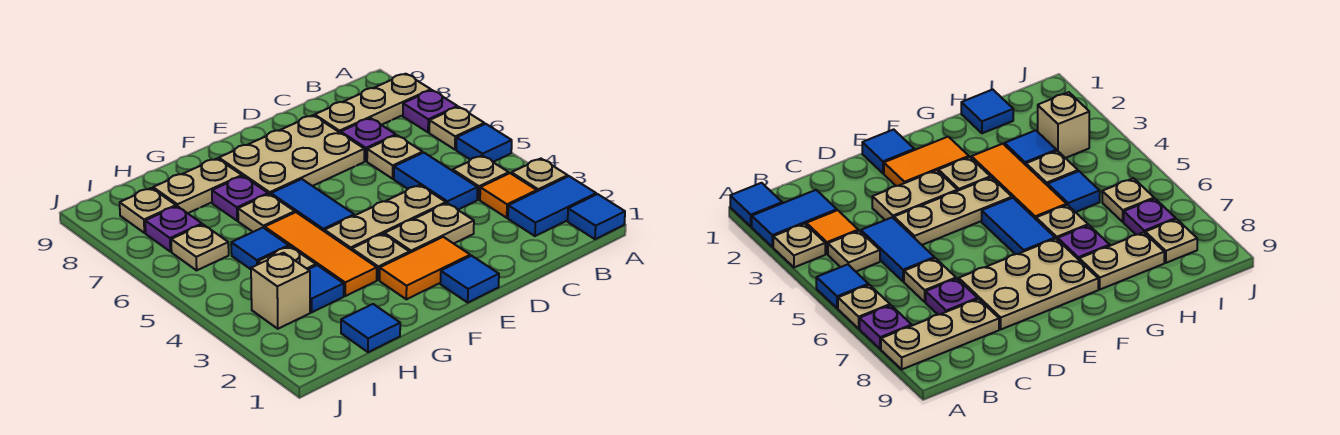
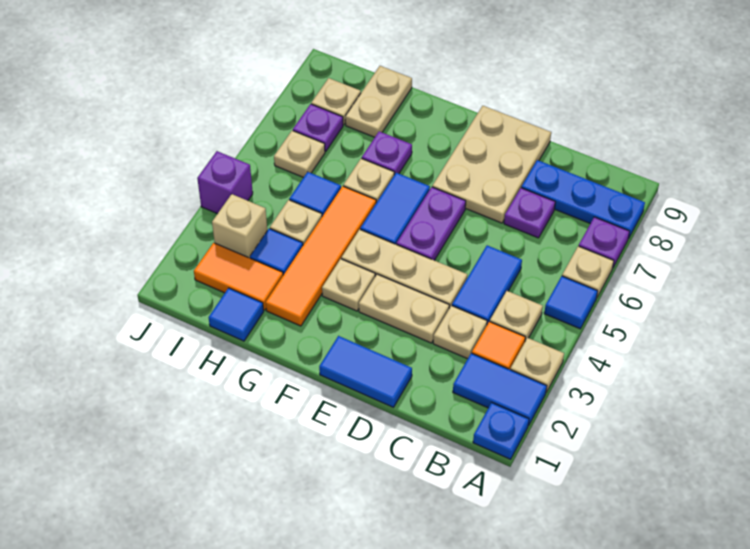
blue 1x1 tile [568,194,625,239] -> blue 1x1 plate [473,403,529,459]
tan 1x3 plate [315,74,431,133] -> blue 1x3 plate [521,160,645,239]
tan 1x1 plate [367,135,423,179] -> tan 1x1 plate moved to [433,306,487,359]
tan 2x3 plate [219,115,364,195] -> tan 2x3 plate turned to [432,106,551,223]
blue 1x1 tile [441,256,499,302] -> blue 1x2 tile [319,336,412,407]
orange 1x2 tile [380,237,470,299] -> orange 1x2 tile moved to [194,243,283,310]
none -> purple 1x2 plate [396,187,466,260]
orange 1x3 tile [265,212,377,296] -> orange 1x4 tile [266,186,376,326]
tan 1x2 plate [153,158,242,213] -> tan 1x2 plate turned to [345,66,412,137]
none -> purple 1x1 brick [197,151,253,214]

